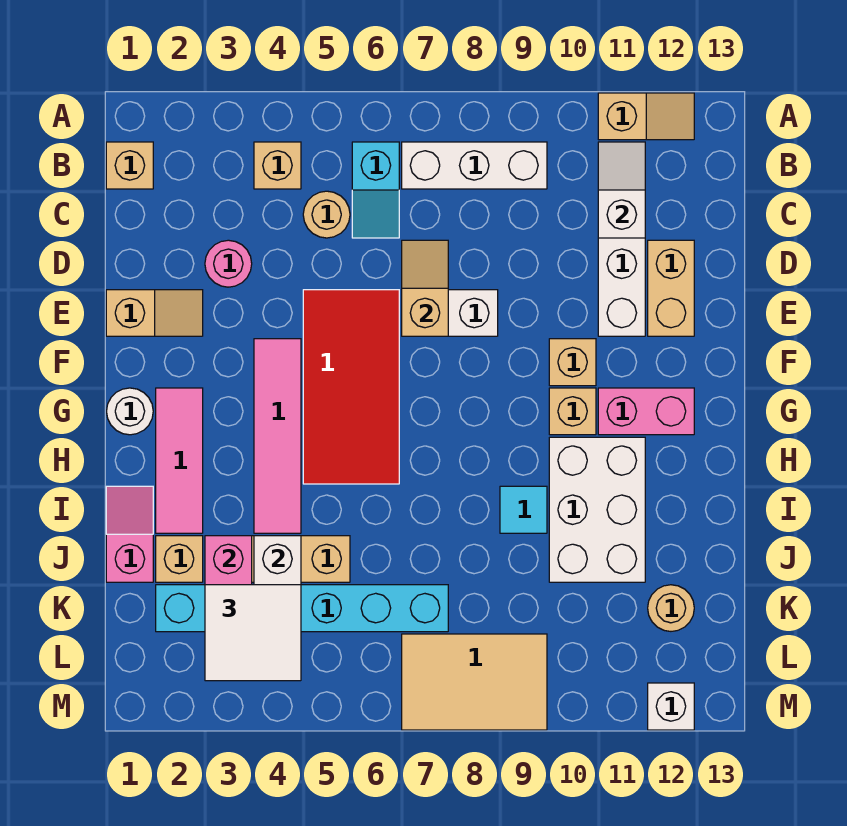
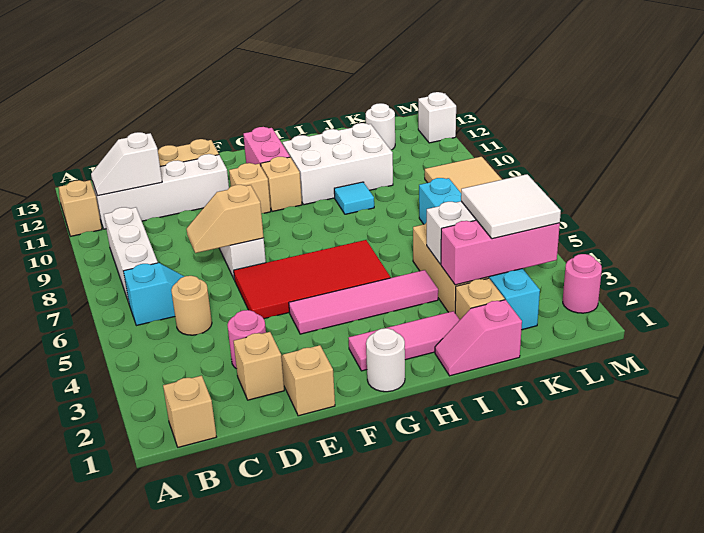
tan 1x1 brick [254,142,301,189] -> tan 1x1 brick moved to [234,332,284,400]
tan 1x1 round brick [648,585,694,631] -> white 1x1 round brick [366,103,395,150]
none -> pink 1x1 round brick [563,254,602,313]

